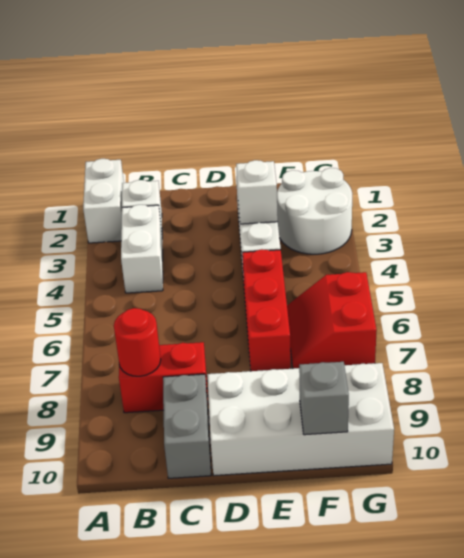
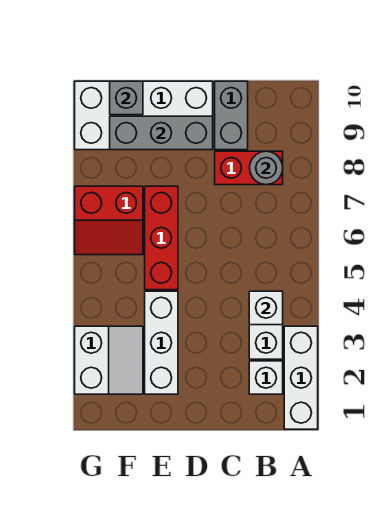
white 1x2 brick [83,159,124,243] -> white 1x3 brick [284,326,318,429]
red 1x1 round brick [114,308,161,376] -> grey 1x1 round brick [250,151,283,185]
none -> grey 1x3 brick [110,116,213,150]
white 1x1 brick [236,160,278,224] -> white 1x1 brick moved to [249,291,283,325]
white 2x2 round brick [277,168,352,254] -> white 2x2 slope [75,326,143,394]
red 2x2 slope [287,272,377,369] -> red 2x2 slope turned to [75,186,143,255]

